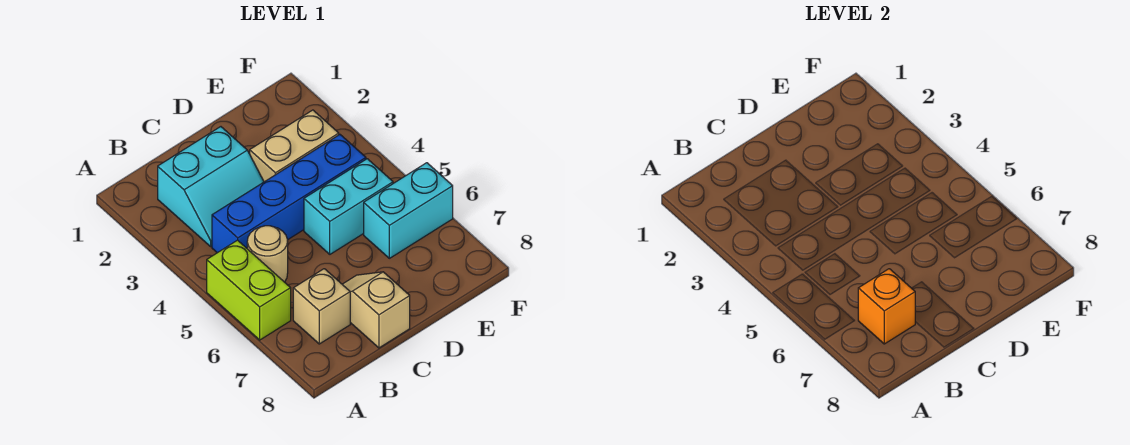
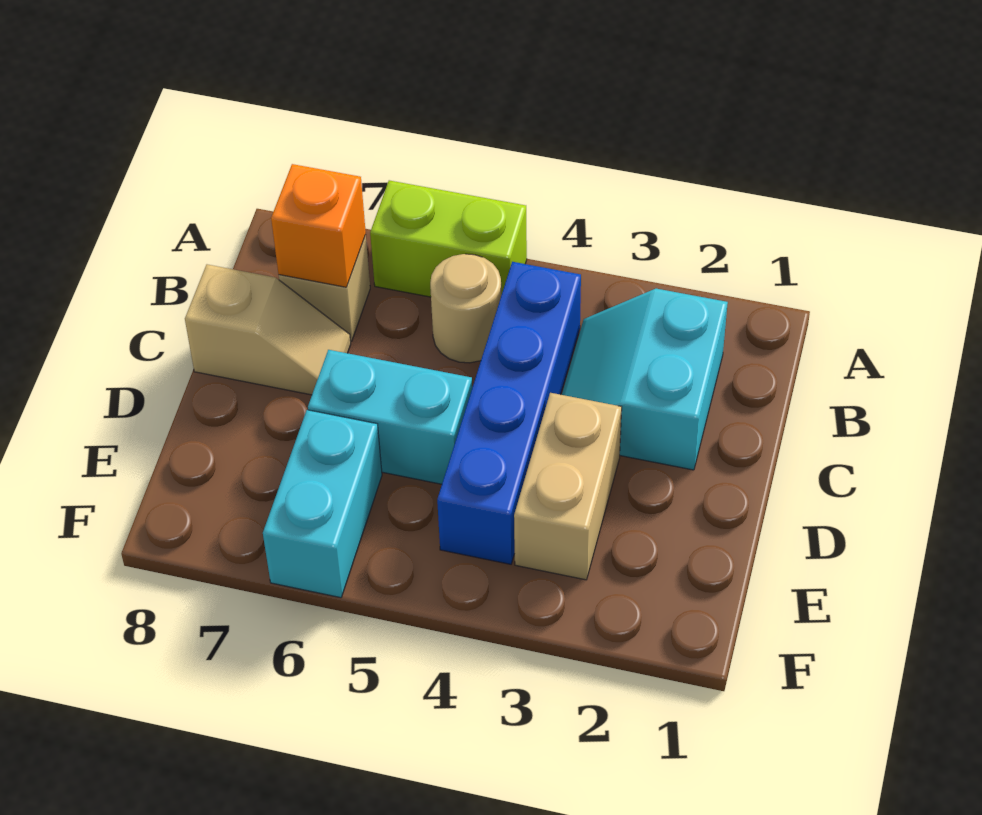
cyan 1x2 brick [304,159,393,254] -> cyan 1x2 brick turned to [308,350,472,484]

